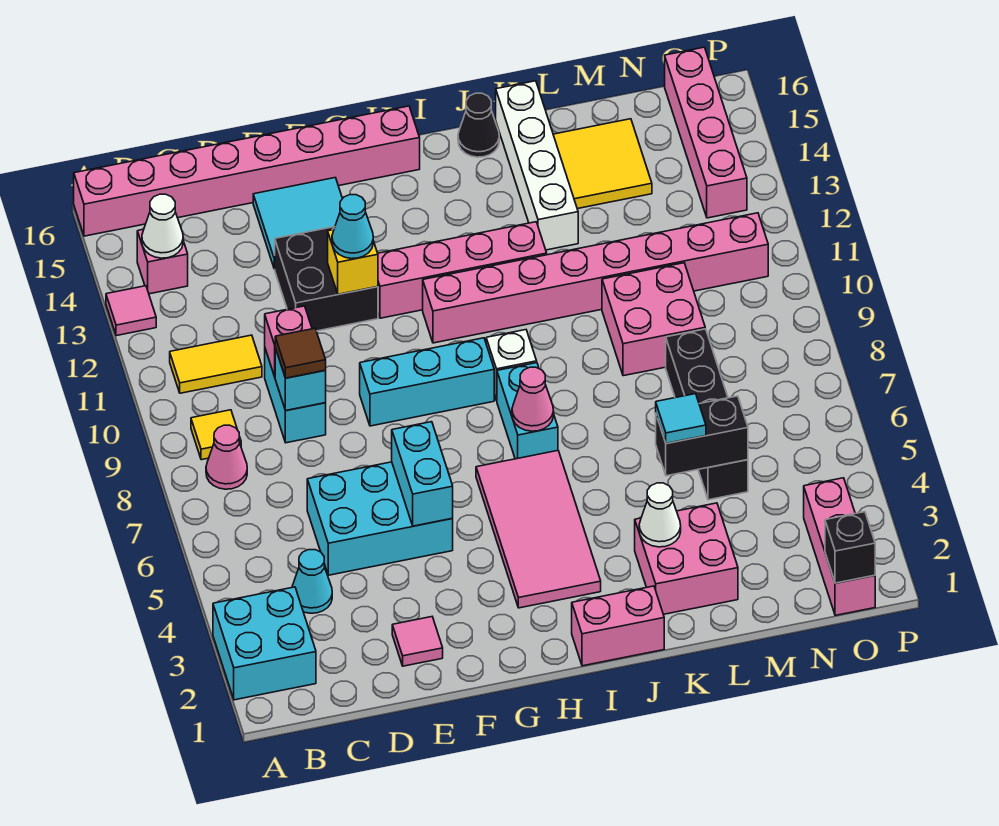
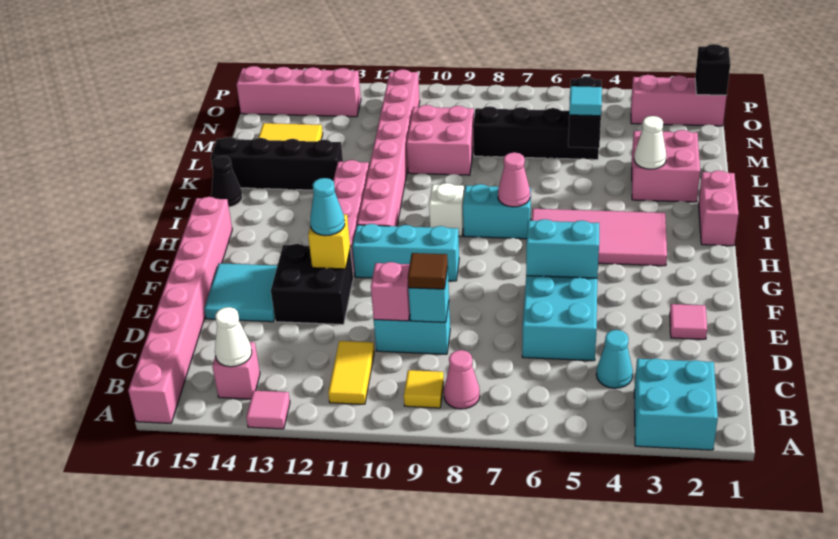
cyan 1x3 brick [360,338,494,426] -> cyan 1x3 brick turned to [352,224,459,281]
white 1x4 brick [496,81,578,250] -> black 1x4 brick [211,137,343,190]

